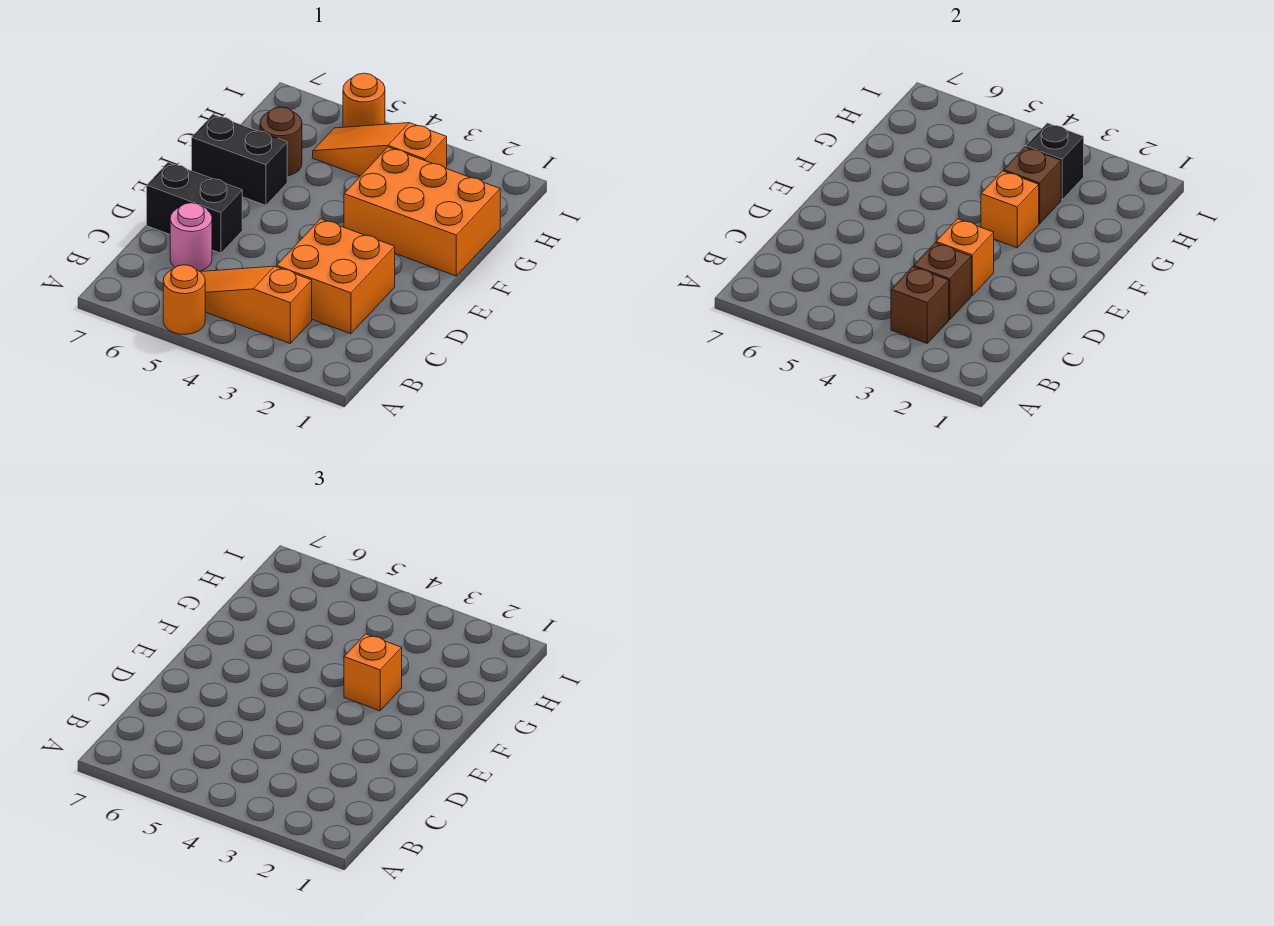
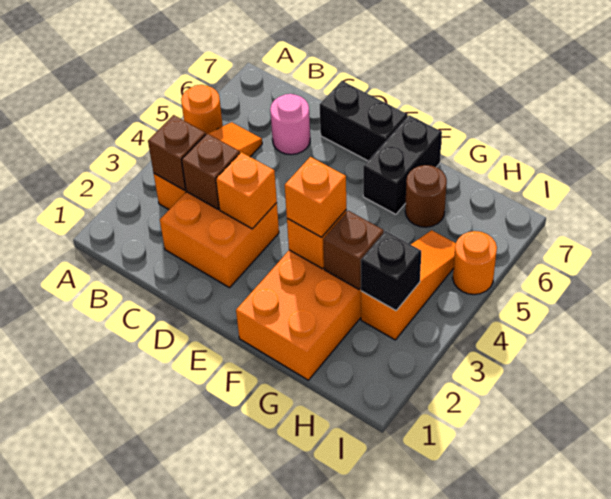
black 1x2 brick [147,162,242,253] -> black 1x2 brick turned to [320,81,407,161]

